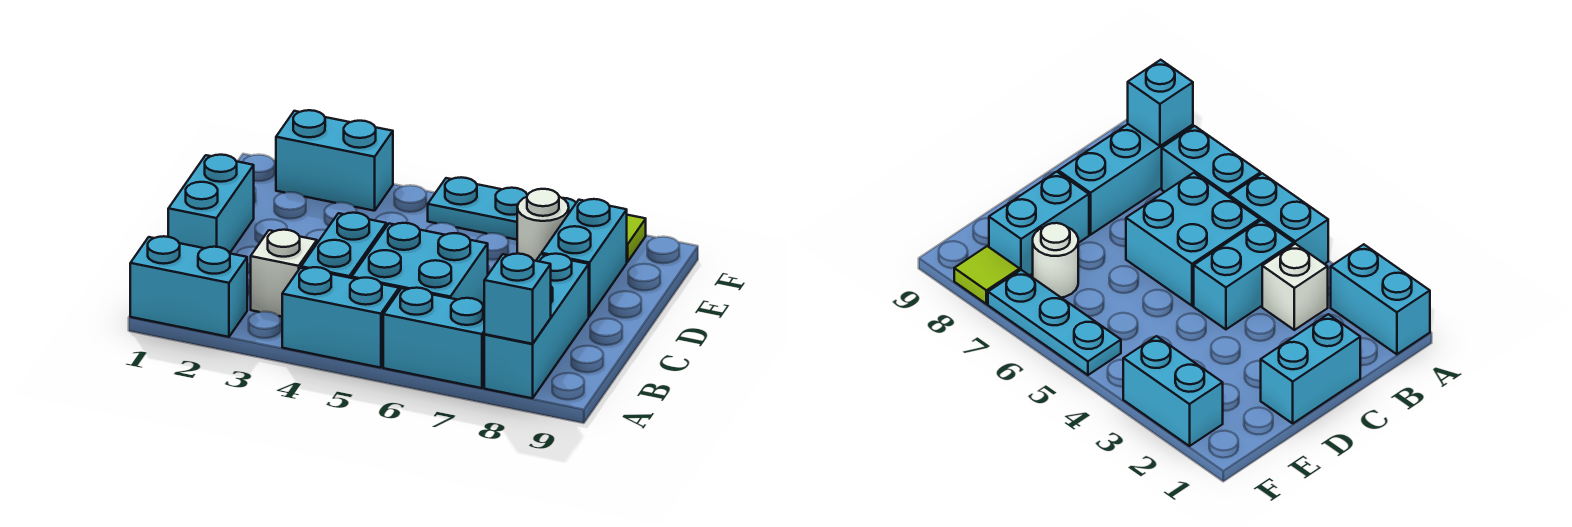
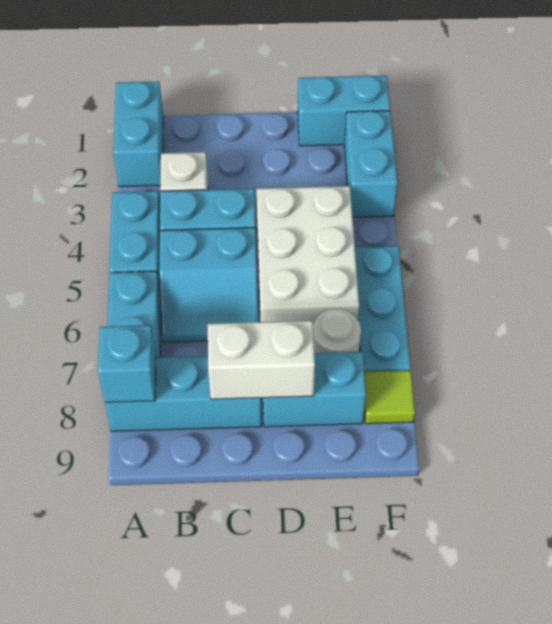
cyan 2x2 brick [352,223,488,304] -> cyan 2x2 slope [159,228,258,342]
cyan 1x2 brick [168,155,254,253] -> cyan 1x2 brick moved to [298,76,390,146]
none -> white 1x2 brick [208,321,315,399]
none -> white 2x3 brick [257,186,359,323]

